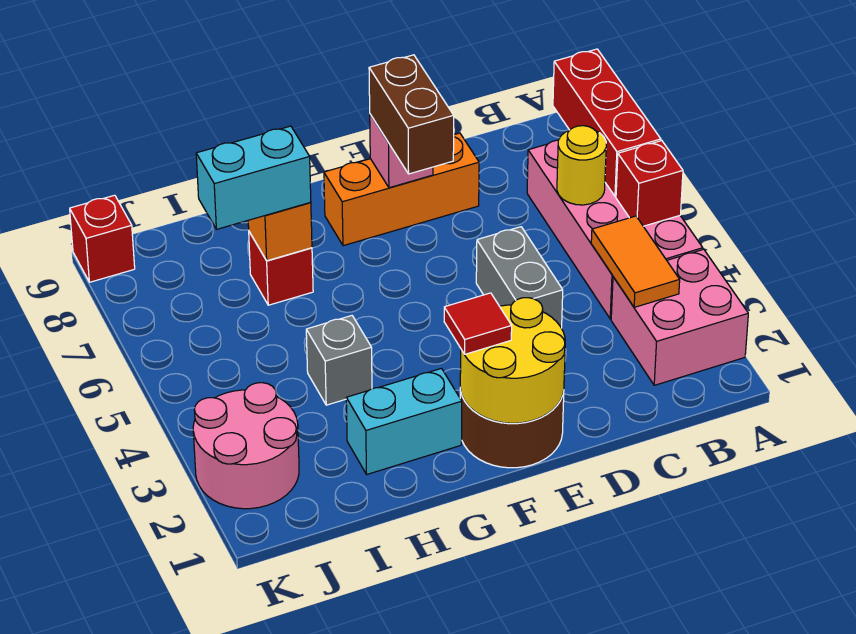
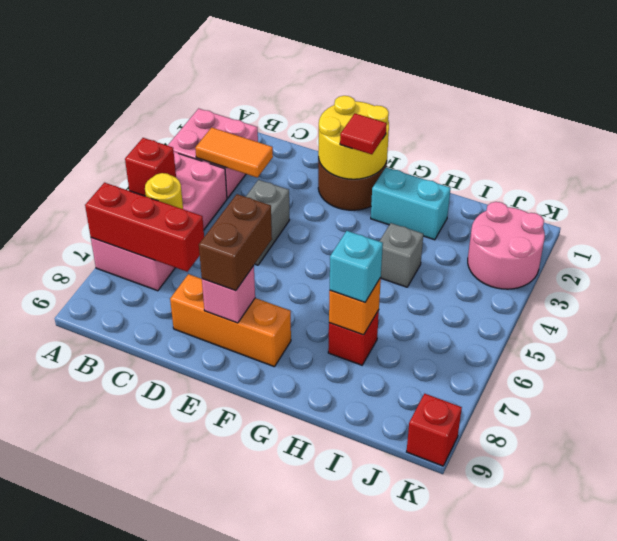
red 1x3 brick [553,49,661,196] -> red 1x3 brick turned to [85,183,204,272]
orange 1x2 tile [591,216,680,307] -> orange 1x2 tile turned to [195,127,273,178]
cyan 1x2 brick [196,126,311,229] -> cyan 1x1 brick [330,231,383,302]

